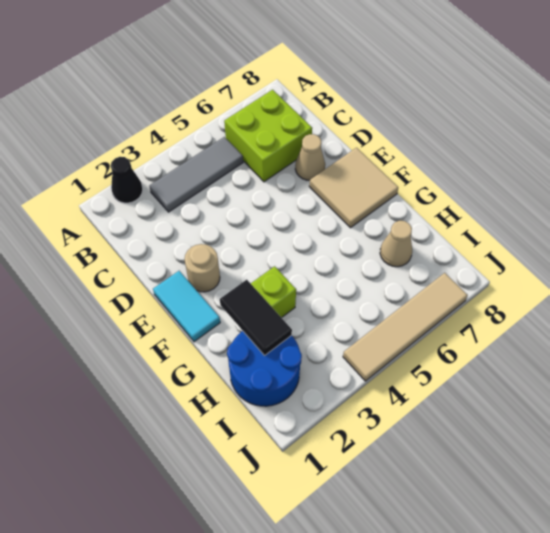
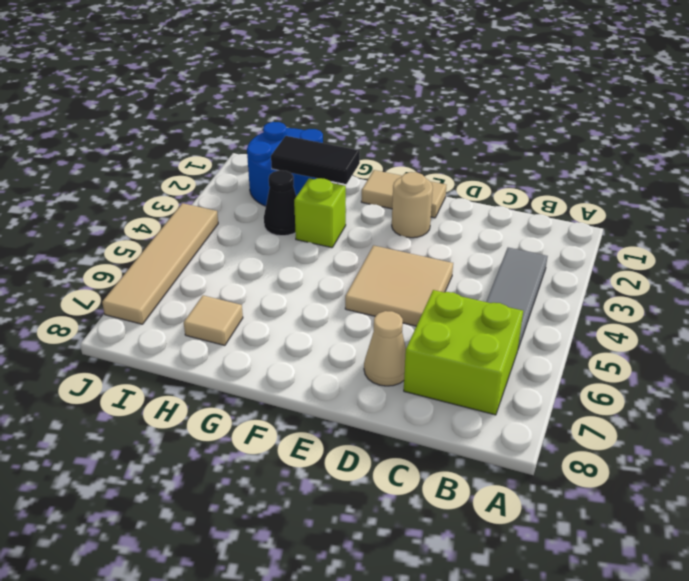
black 1x1 cone [111,157,143,203] -> black 1x1 cone moved to [264,170,296,236]
cyan 1x2 tile [153,271,220,342] -> tan 1x2 tile [361,170,446,218]
tan 2x2 tile [309,148,398,228] -> tan 2x2 tile moved to [345,245,453,326]
tan 1x1 cone [380,221,412,267] -> tan 1x1 tile [184,295,243,345]

